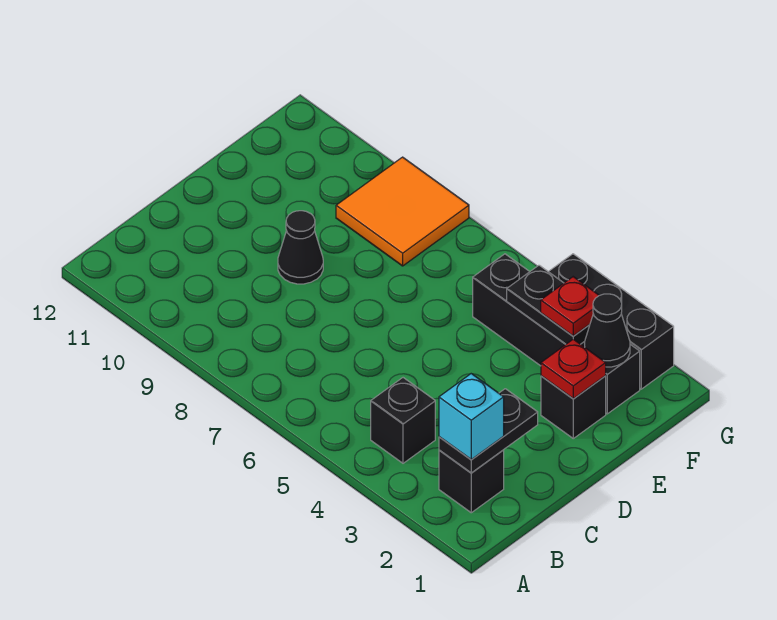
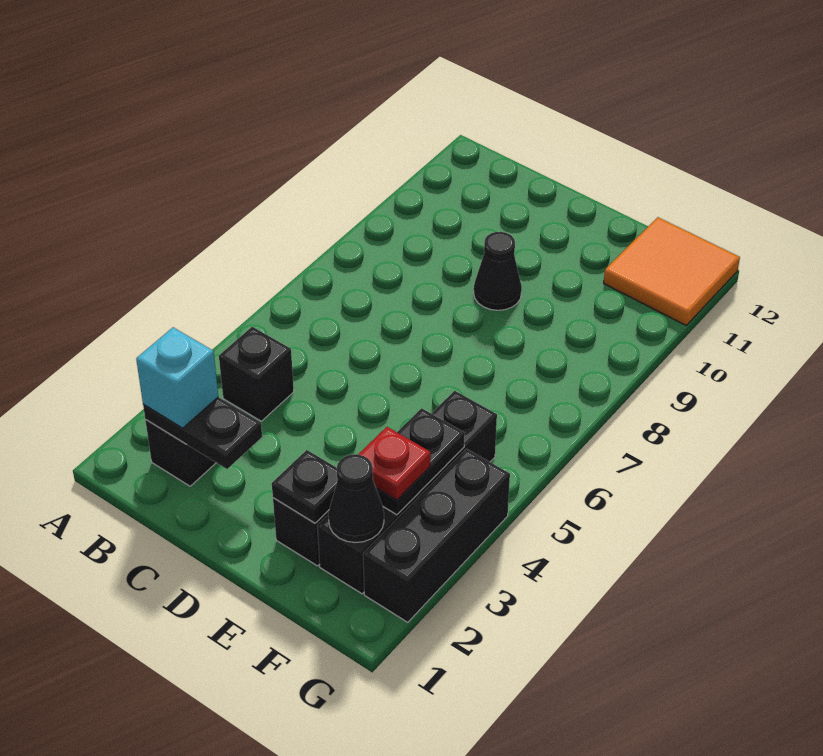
red 1x1 plate [541,339,606,399] -> black 1x1 plate [272,450,338,523]
orange 2x2 tile [336,157,469,266] -> orange 2x2 tile moved to [604,217,740,325]

